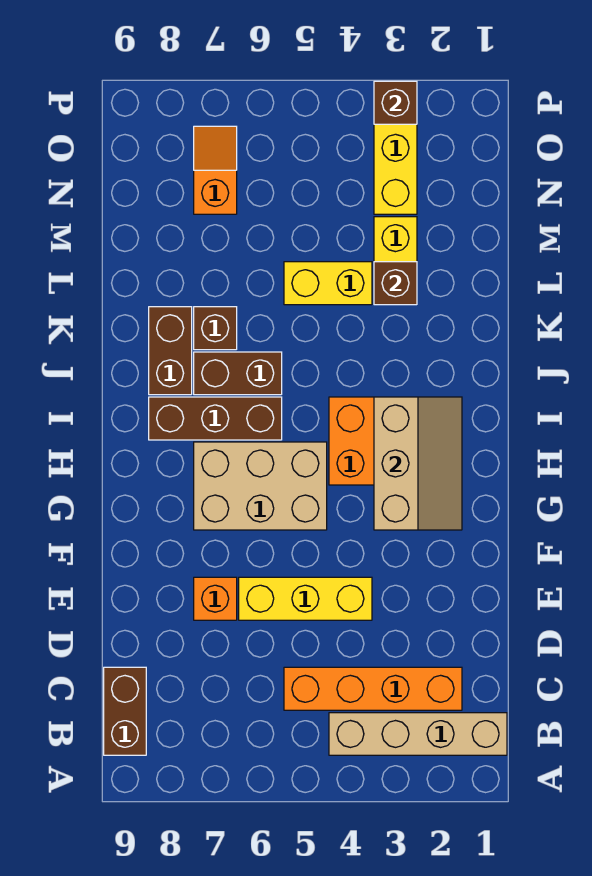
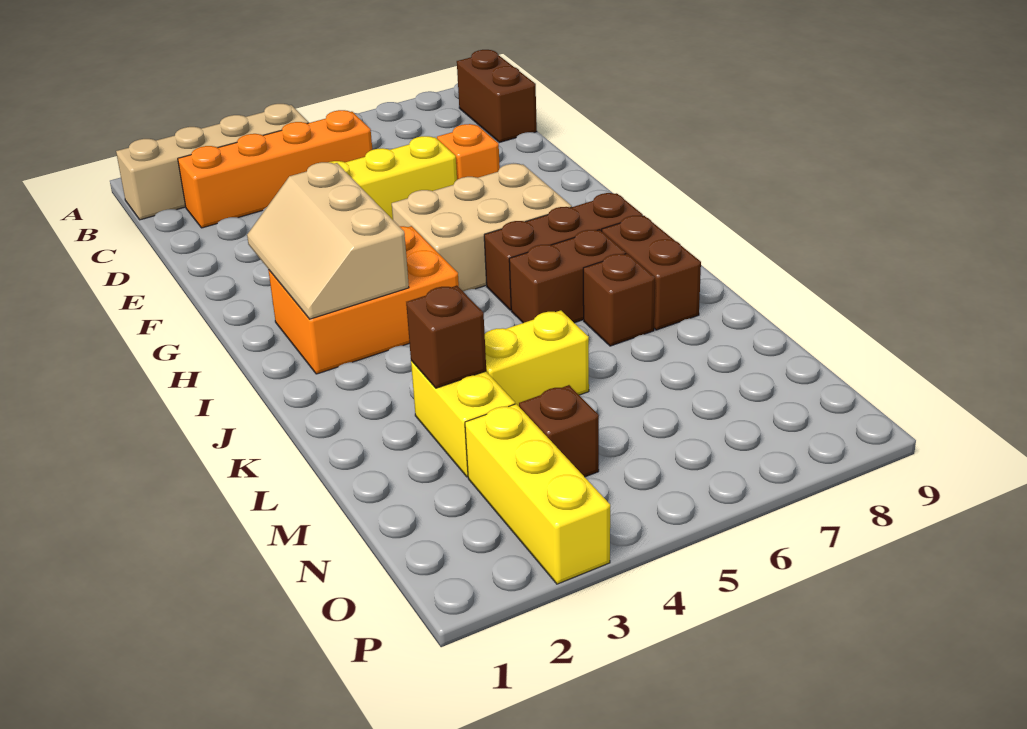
orange 1x2 slope [194,126,237,214] -> none
brown 1x1 brick [374,81,417,124] -> brown 1x1 brick moved to [519,385,599,477]

